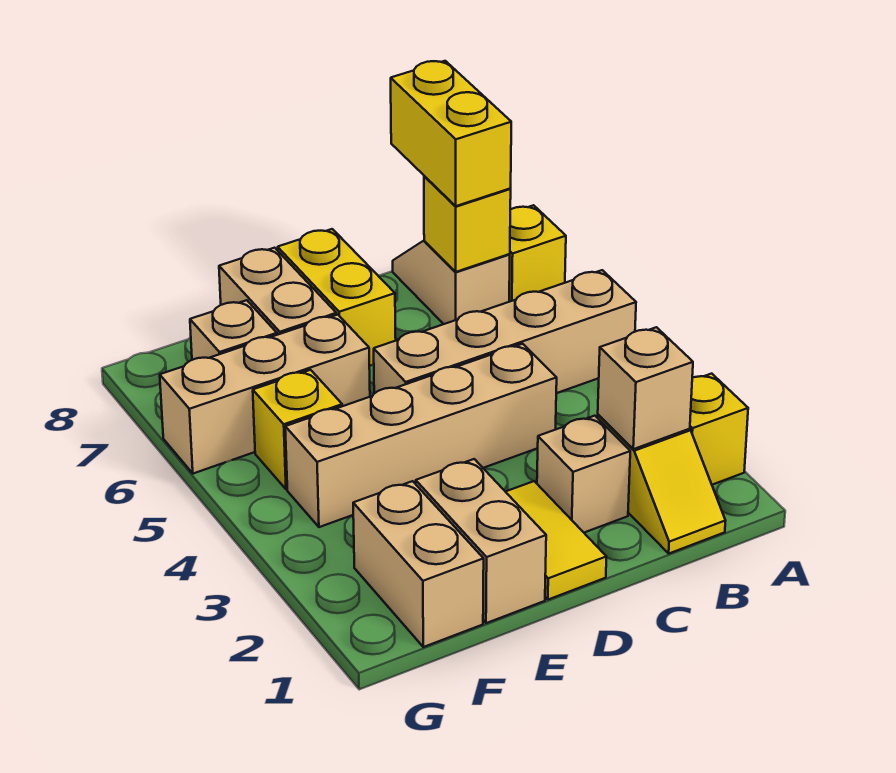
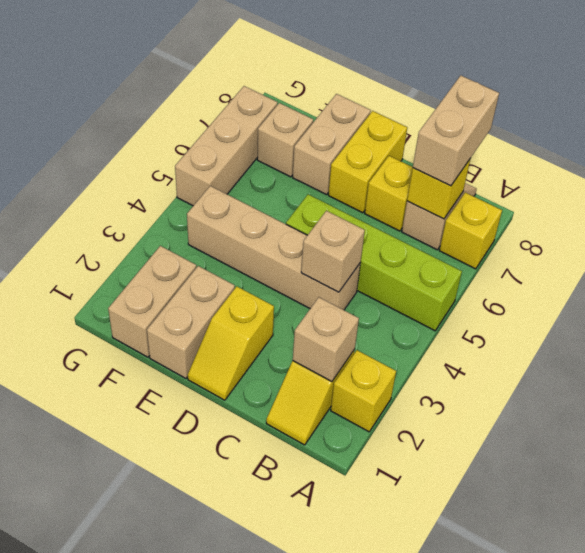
tan 1x4 brick [374,270,636,393] -> lime 1x4 brick [286,194,462,331]
yellow 1x2 brick [391,61,511,206] -> tan 1x2 brick [413,76,499,186]
tan 1x1 brick [537,416,630,533] -> tan 1x1 brick moved to [301,211,365,292]
yellow 1x2 tile [506,481,607,600] -> yellow 1x2 slope [188,286,274,400]
tan 1x3 brick [160,315,370,474] -> tan 1x3 brick turned to [175,86,278,206]
yellow 1x1 brick [253,370,342,489] -> yellow 1x1 brick moved to [365,156,413,231]

